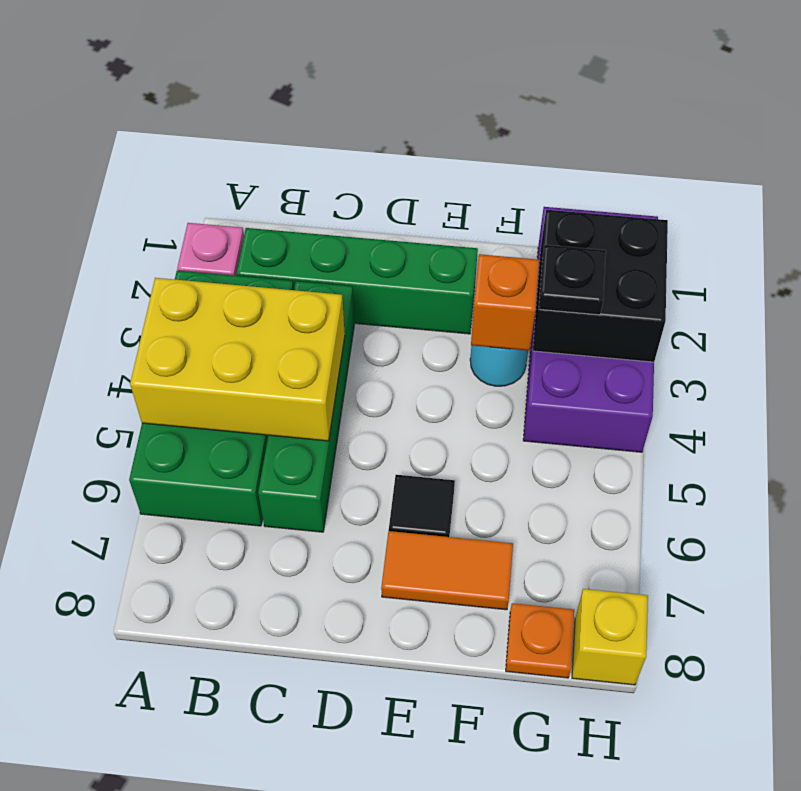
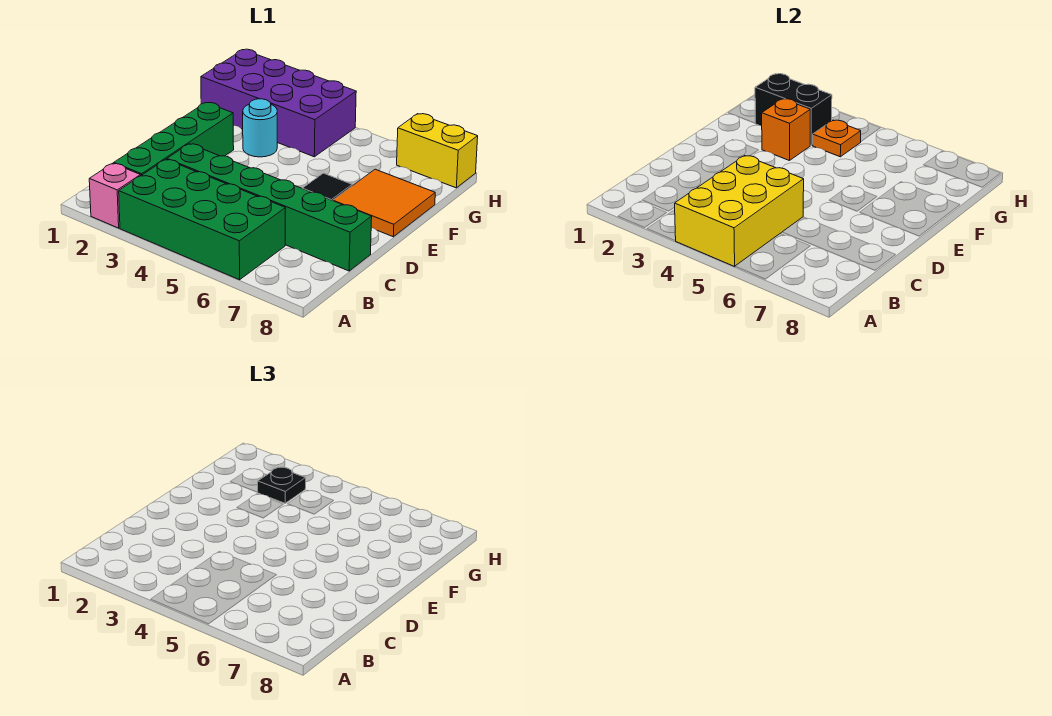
green 1x4 brick [258,281,354,532] -> green 1x6 brick [167,144,372,271]
orange 1x2 tile [381,531,513,610] -> orange 2x2 tile [333,169,435,237]
black 2x2 brick [533,210,668,362] -> black 1x2 brick [755,74,832,145]
orange 1x1 plate [506,603,574,678] -> orange 1x1 plate moved to [812,120,861,157]
yellow 1x1 brick [572,589,648,685] -> yellow 1x2 brick [397,114,478,188]

